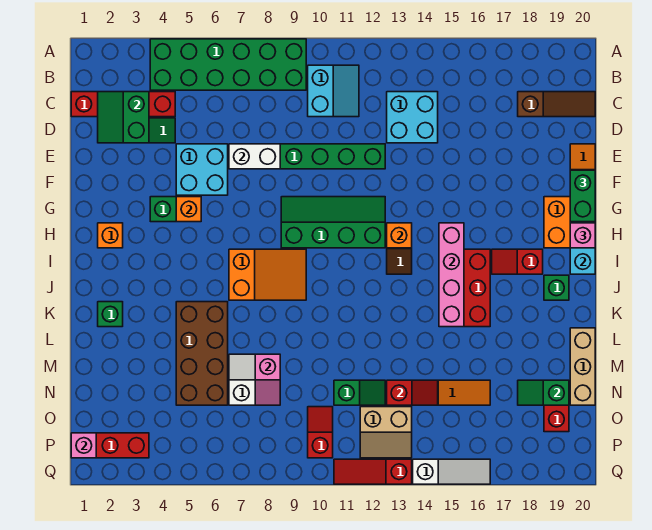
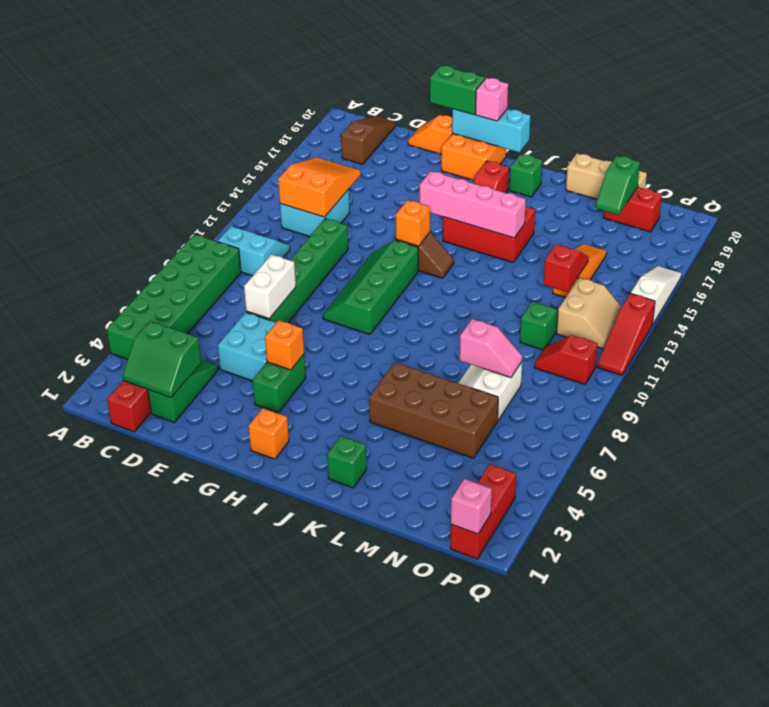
orange 2x3 slope [229,249,306,300] -> orange 2x3 slope moved to [278,157,361,217]

